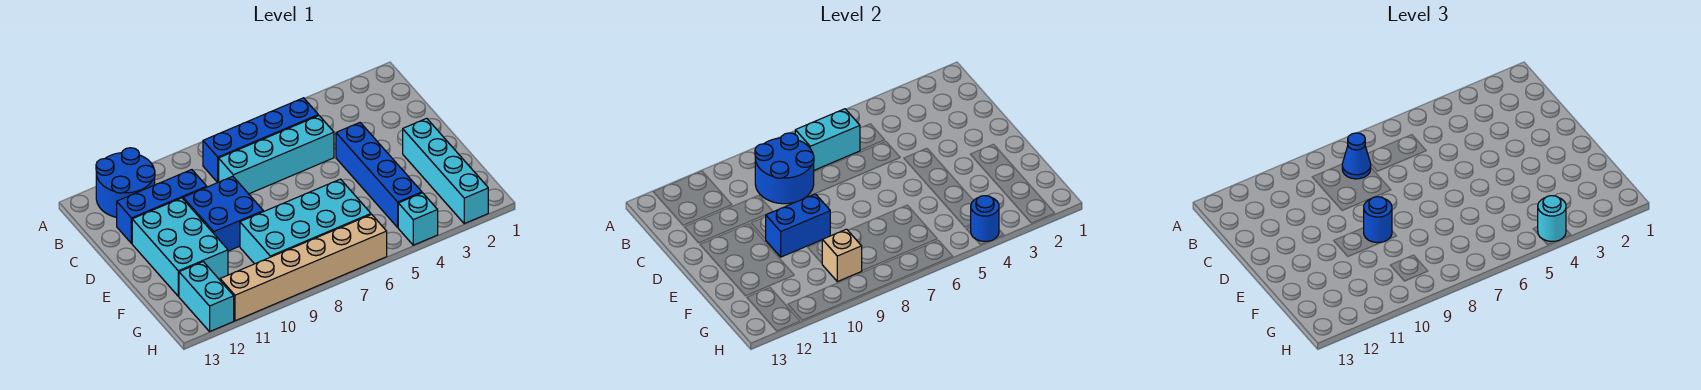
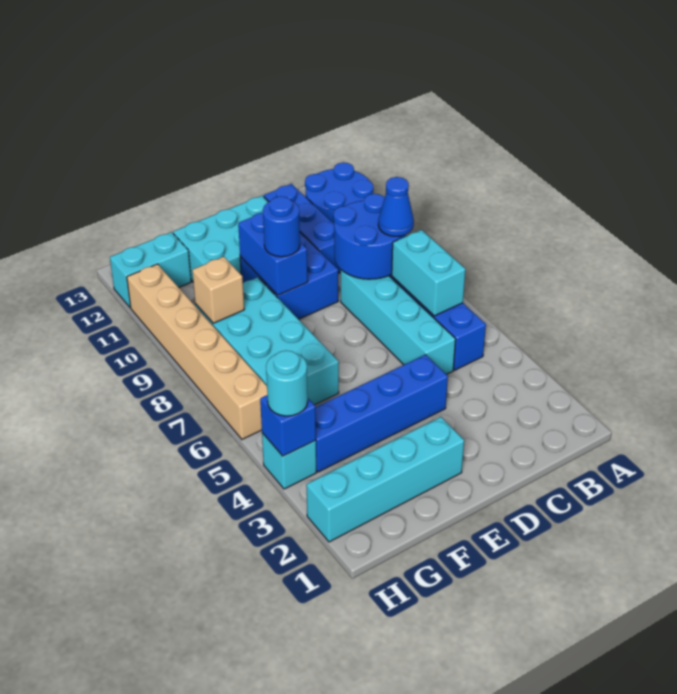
blue 1x1 round brick [971,196,999,241] -> blue 1x1 brick [260,395,316,456]

